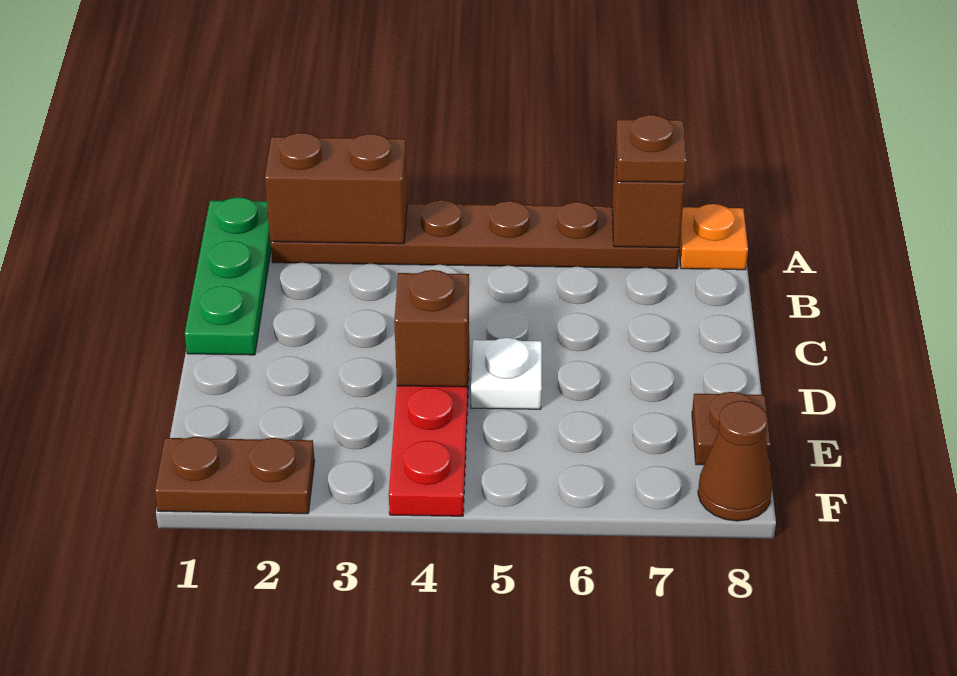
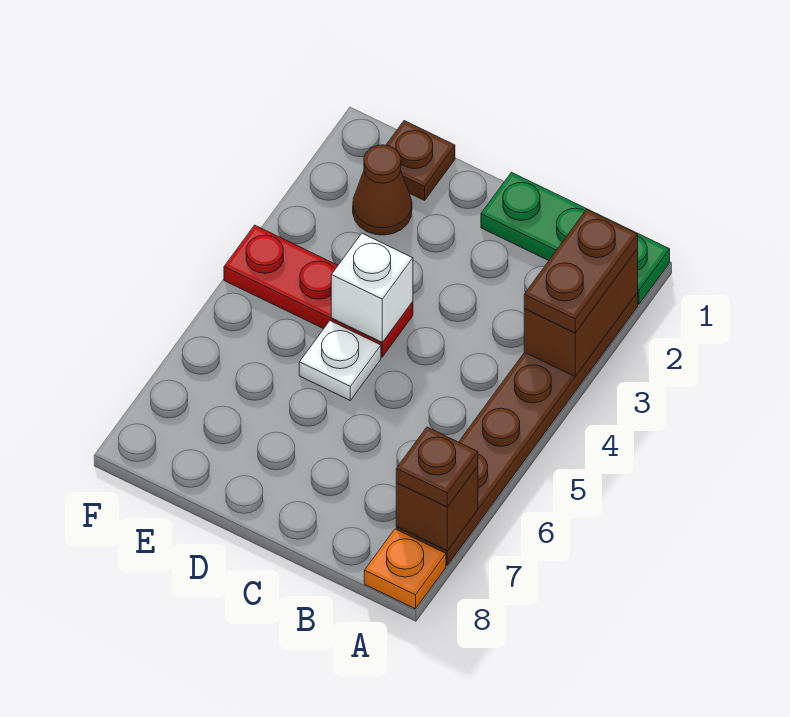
brown 1x1 brick [394,270,469,387] -> white 1x1 brick [331,233,413,342]
brown 1x1 plate [692,392,771,465] -> brown 1x1 plate moved to [386,121,455,200]
brown 1x2 plate [155,437,314,514] -> brown 1x2 plate moved to [524,210,638,333]
brown 1x1 cone [698,401,772,521] -> brown 1x1 cone moved to [353,145,412,235]

